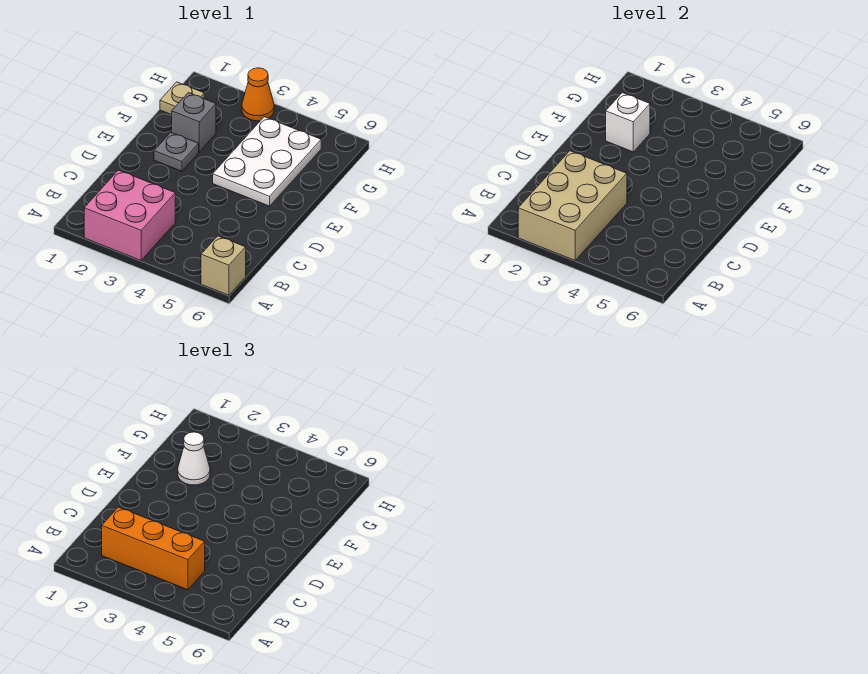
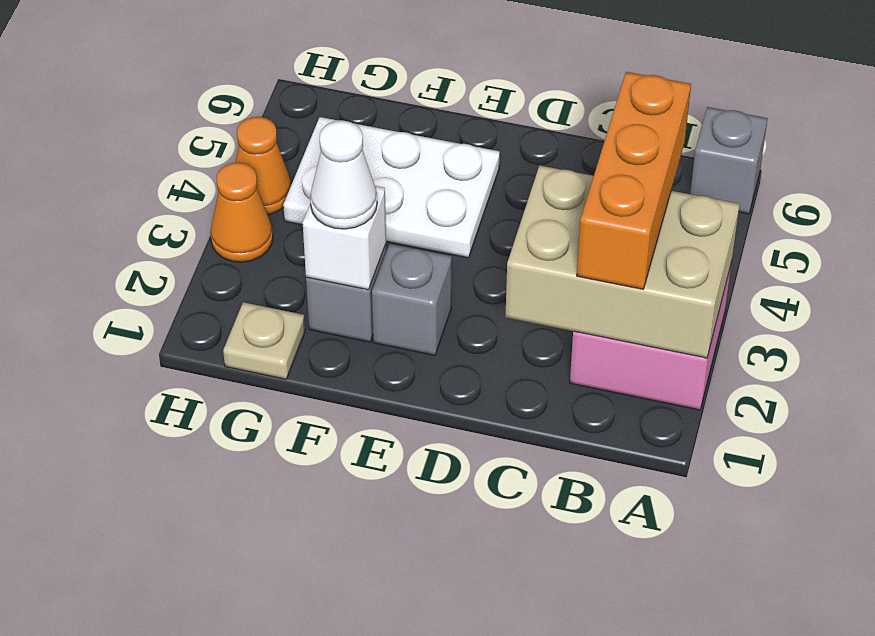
tan 1x1 brick [201,236,246,295] -> grey 1x1 brick [690,107,768,214]
grey 1x1 plate [154,132,199,171] -> grey 1x1 brick [372,244,452,355]
none -> orange 1x1 cone [235,117,291,215]

